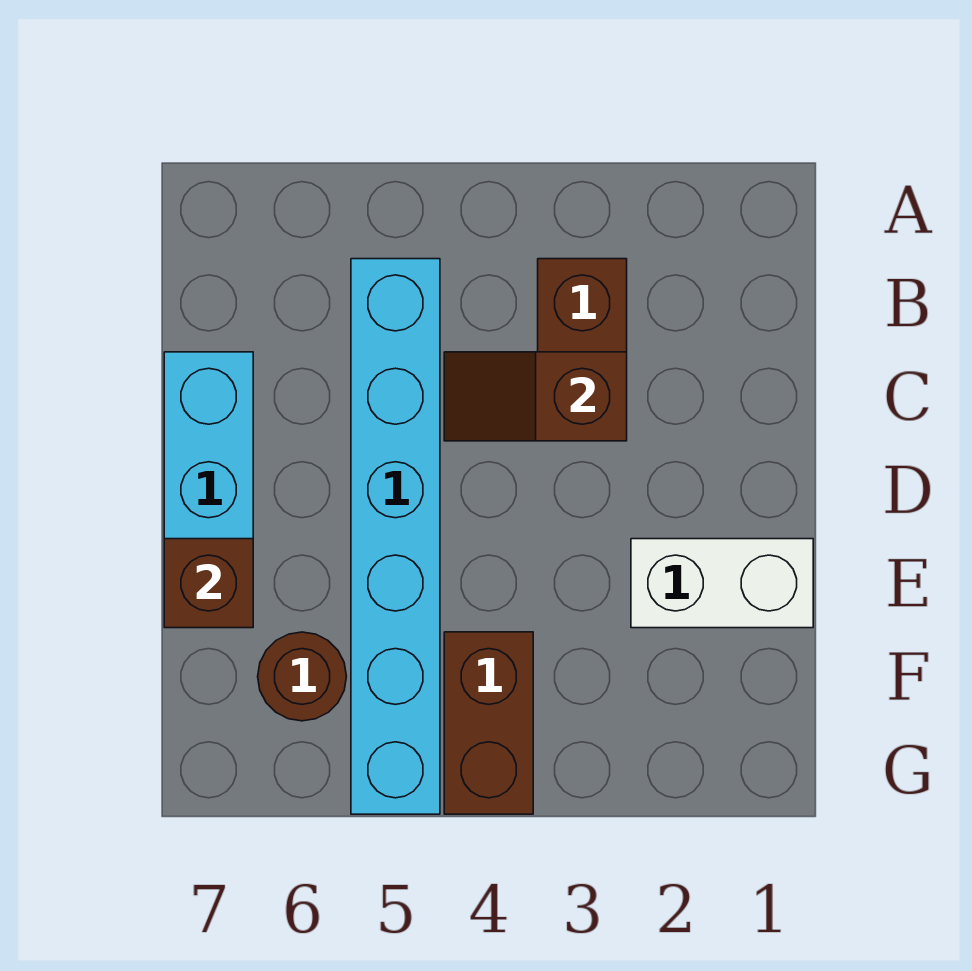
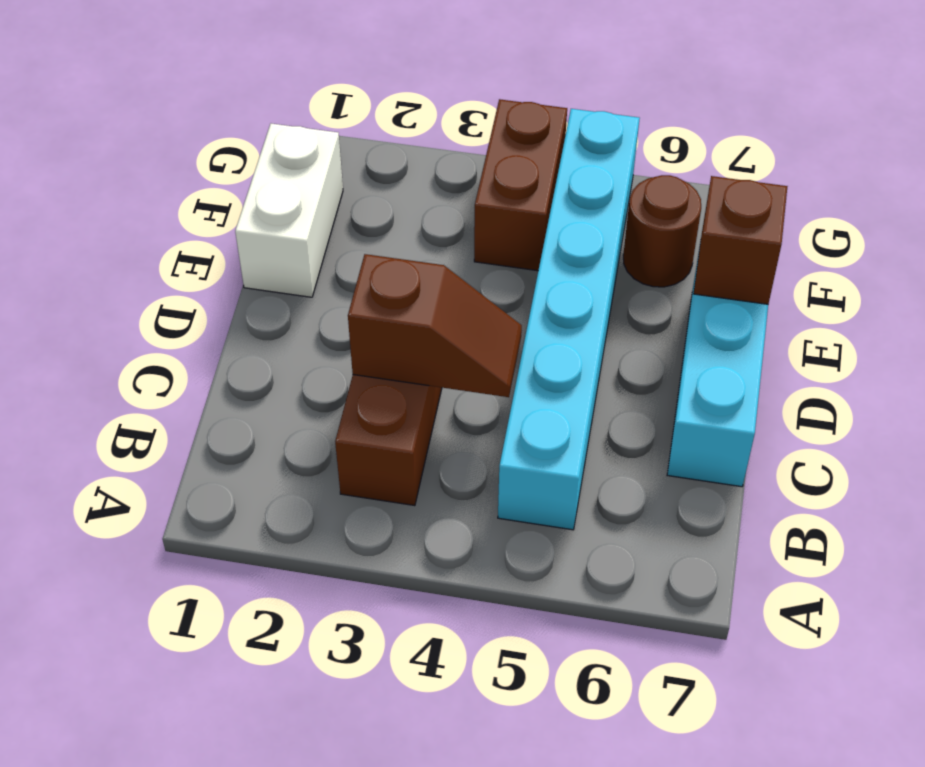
white 1x2 brick [631,539,813,628] -> white 1x2 brick turned to [235,124,343,297]

